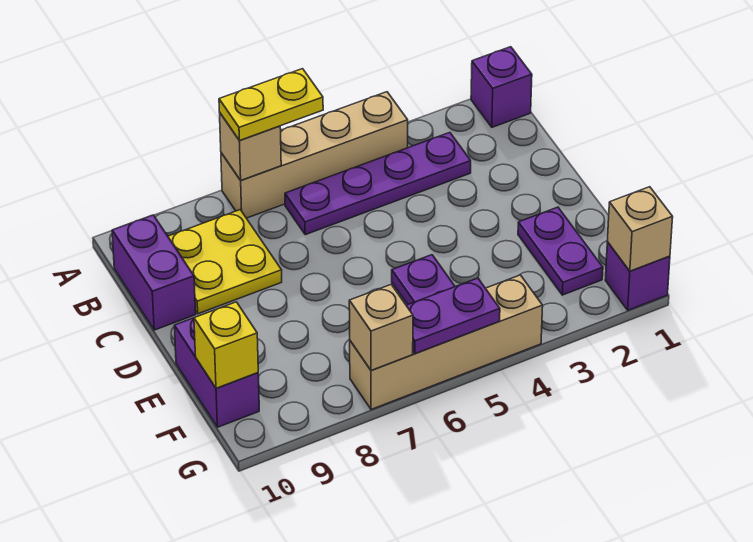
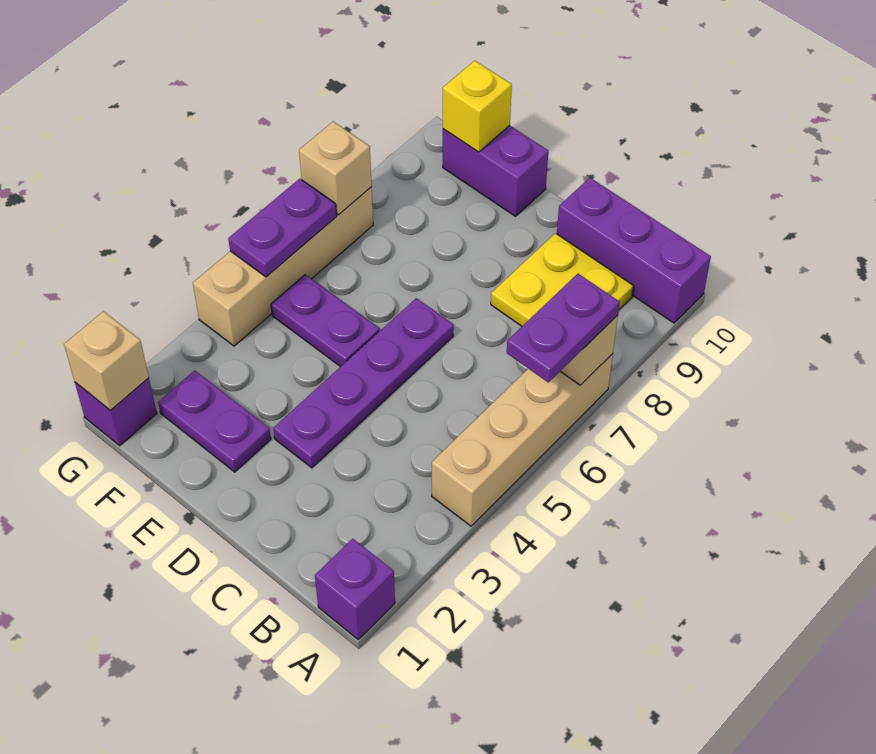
yellow 1x2 plate [219,69,323,141] -> purple 1x2 plate [507,274,620,382]
purple 1x4 plate [285,132,471,235] -> purple 1x4 plate moved to [273,298,454,468]
purple 1x2 brick [112,215,196,330] -> purple 1x3 brick [557,178,711,323]

